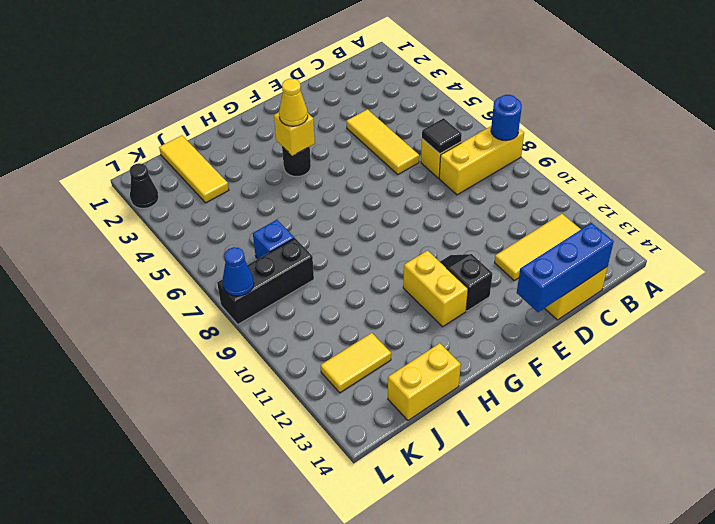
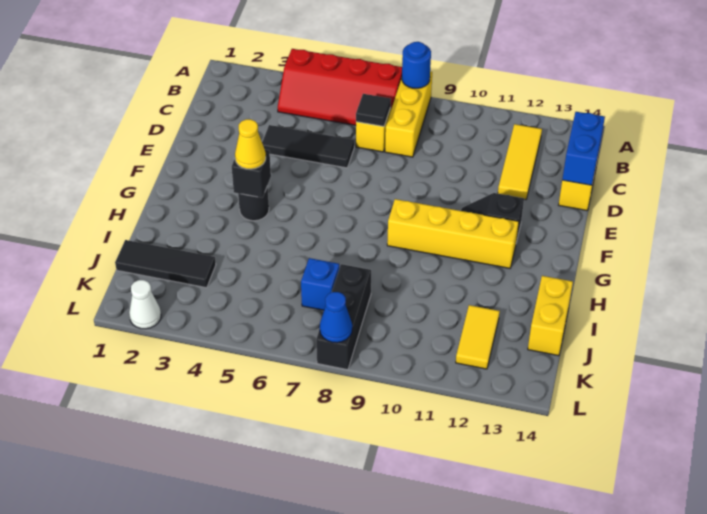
none -> red 2x4 slope [278,49,402,125]
blue 1x3 brick [517,223,614,312] -> blue 1x2 brick [562,112,605,185]
yellow 1x3 tile [347,109,419,174] -> black 1x3 tile [262,125,354,168]
yellow 1x1 brick [274,113,315,156] -> black 1x1 brick [232,150,271,198]
yellow 1x2 brick [403,251,468,327] -> yellow 1x4 brick [387,199,519,268]
yellow 1x3 tile [159,136,229,203] -> black 1x3 tile [115,240,216,288]
black 1x1 cone [129,163,159,208] -> white 1x1 cone [129,280,161,329]

